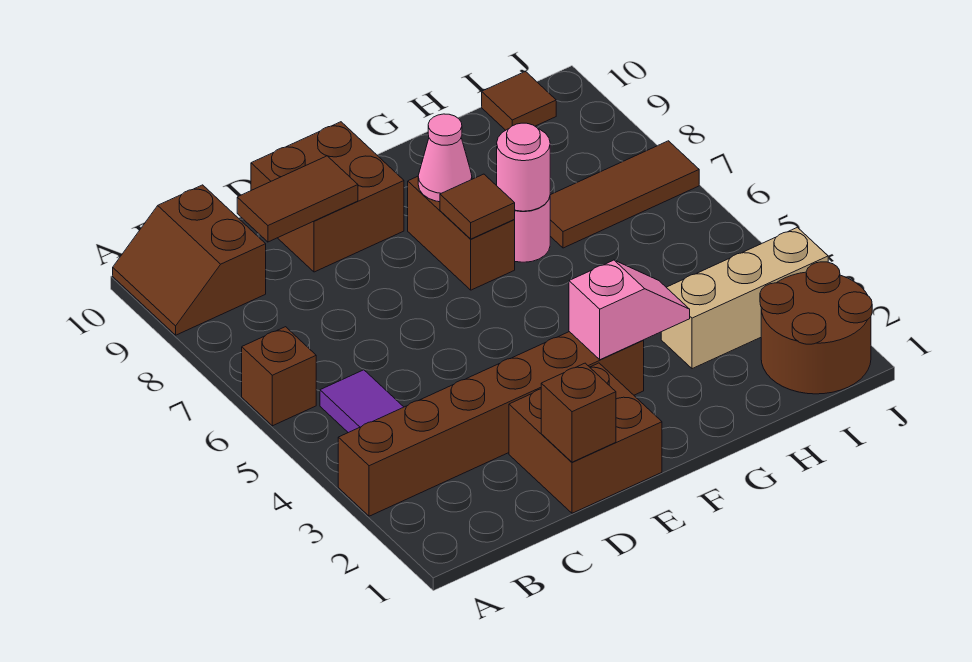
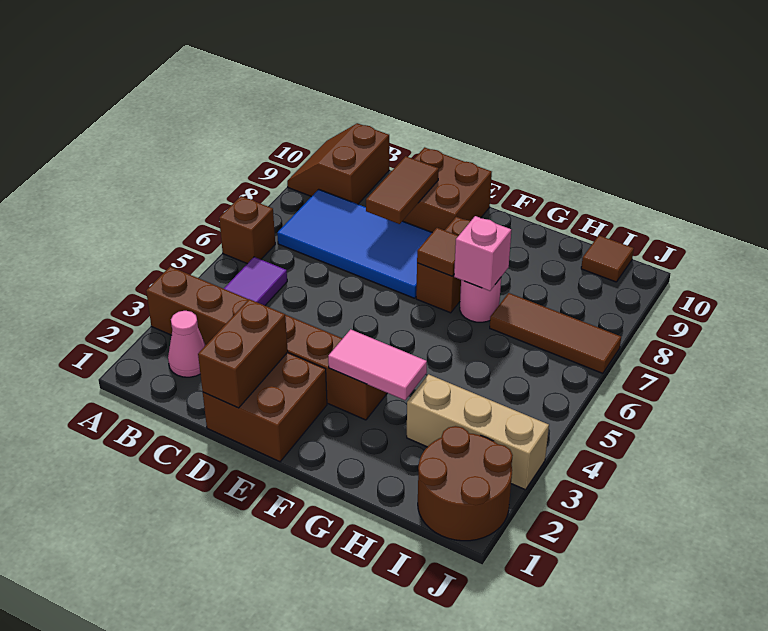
none -> blue 2x4 tile [277,189,432,298]
brown 1x2 tile [237,156,358,242] -> brown 1x2 tile turned to [366,156,439,224]
brown 1x1 brick [541,363,616,462] -> brown 1x2 brick [198,299,288,408]
pink 1x2 slope [569,260,690,360] -> pink 1x2 tile [328,329,427,400]
pink 1x1 cone [418,114,472,202] -> pink 1x1 cone moved to [168,311,206,377]
pink 1x1 round brick [497,123,550,211] -> pink 1x1 brick [454,216,511,291]

